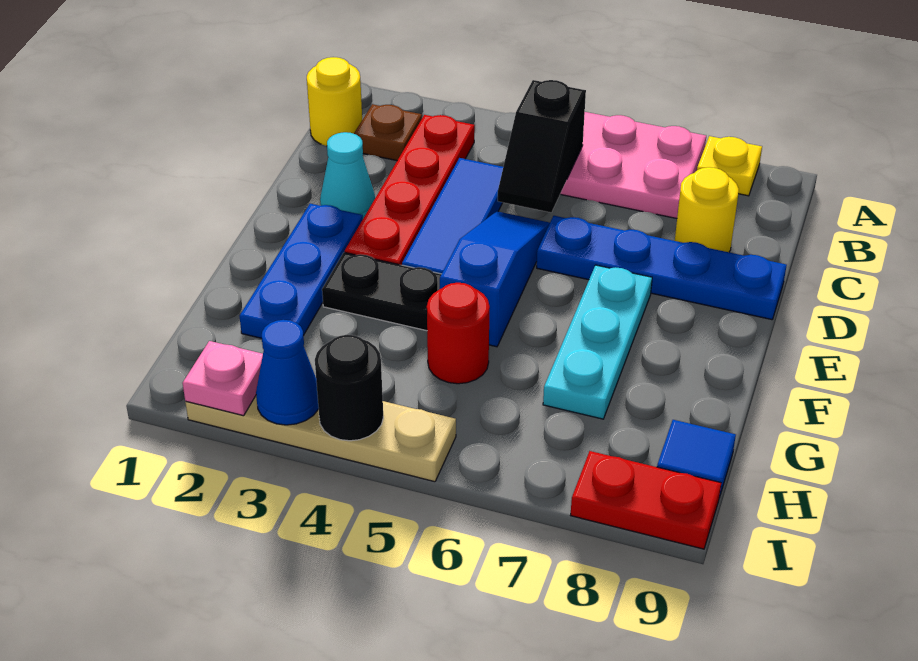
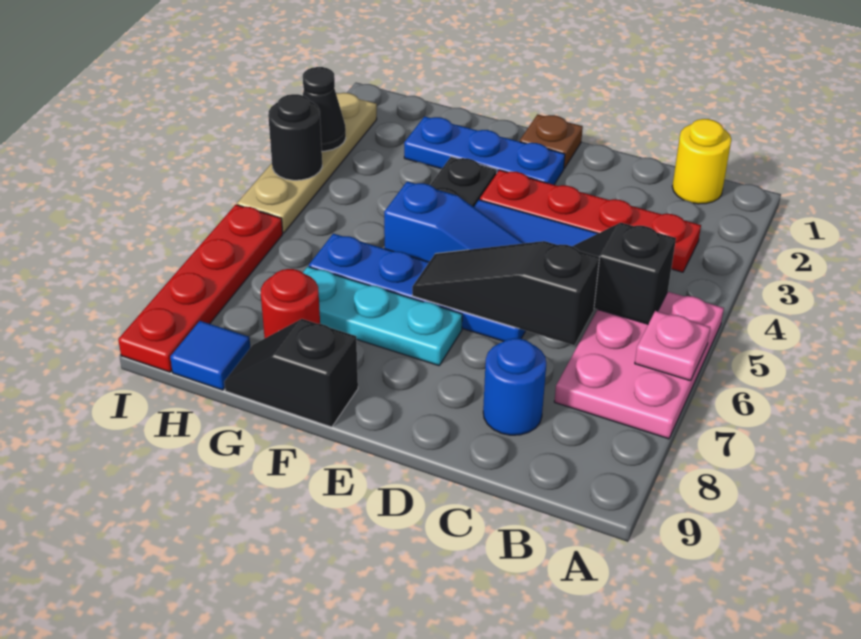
yellow 1x1 plate [697,136,762,196] -> none
brown 1x1 plate [354,104,422,161] -> brown 1x1 plate moved to [520,114,583,169]
none -> black 1x3 slope [412,241,600,345]
yellow 1x1 round brick [675,167,739,252] -> blue 1x1 round brick [483,338,546,435]
cyan 1x1 cone [320,132,375,218] -> none
blue 1x4 plate [537,216,787,320] -> blue 1x4 plate turned to [309,234,526,341]
none -> black 1x2 slope [224,319,358,427]
red 1x1 round brick [427,283,490,384] -> red 1x1 round brick moved to [261,269,320,338]
pink 1x1 plate [183,341,263,416] -> pink 1x1 plate moved to [635,311,710,381]
blue 1x1 cone [256,320,319,425] -> black 1x1 cone [303,67,346,151]
red 1x2 plate [571,451,721,549] -> red 1x4 plate [118,205,283,372]

